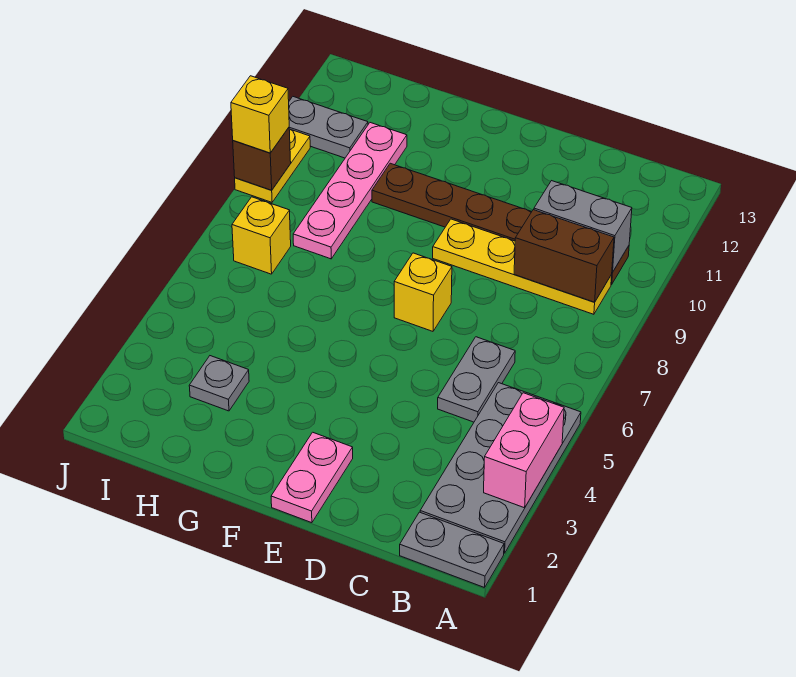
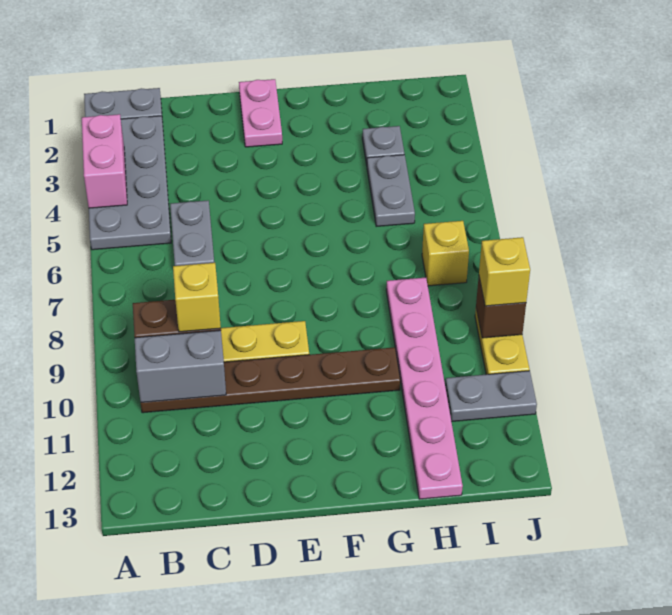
yellow 1x1 brick [394,253,452,331] -> yellow 1x1 brick moved to [173,263,221,332]
none -> grey 1x2 plate [367,155,415,227]
pink 1x4 plate [293,123,407,259] -> pink 1x6 plate [386,278,463,499]

